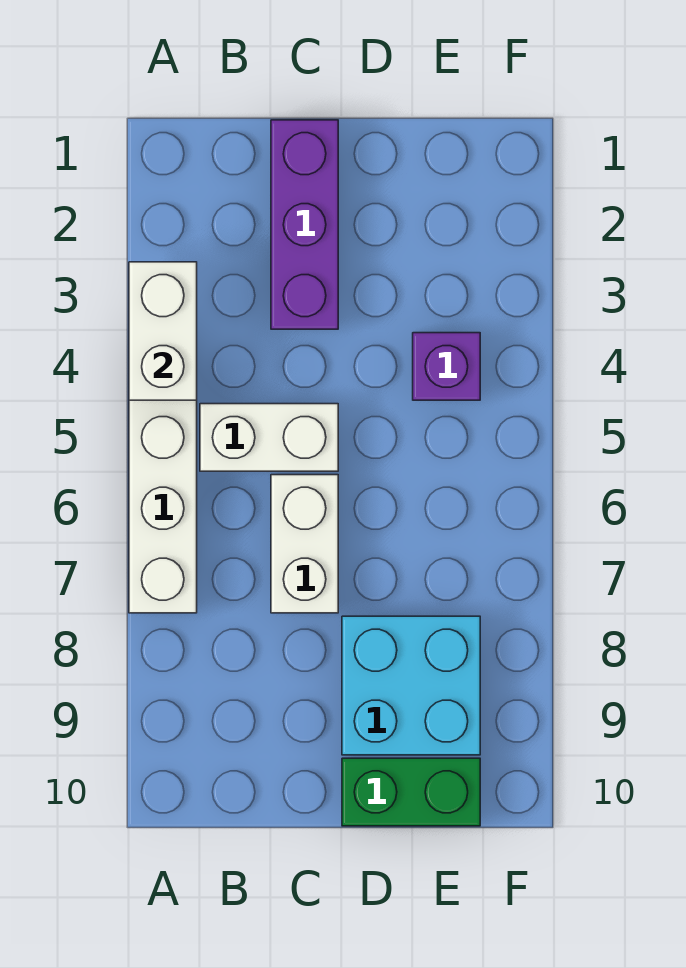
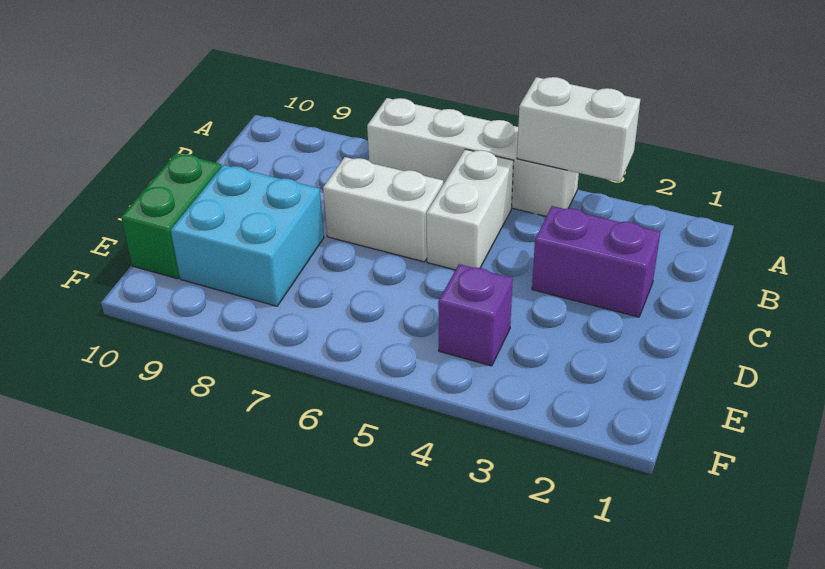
purple 1x3 brick [271,120,338,329] -> purple 1x2 brick [532,206,660,317]

